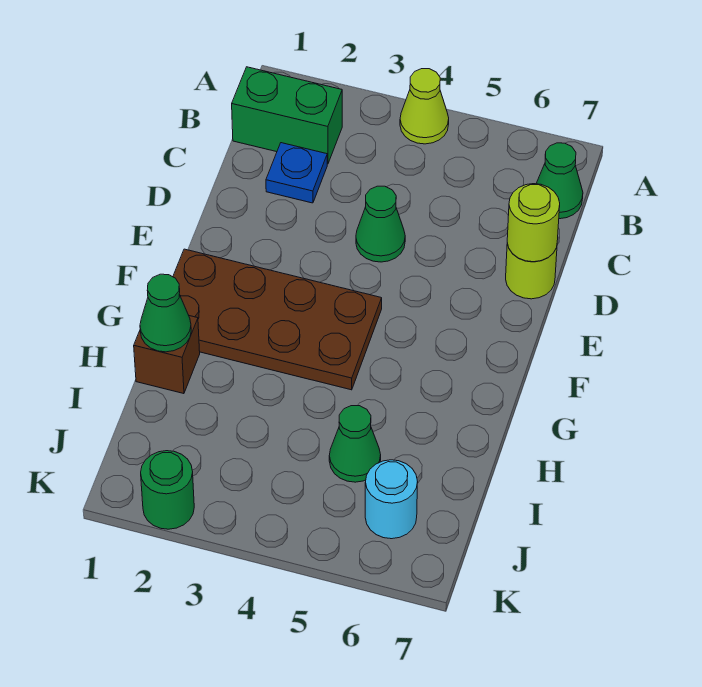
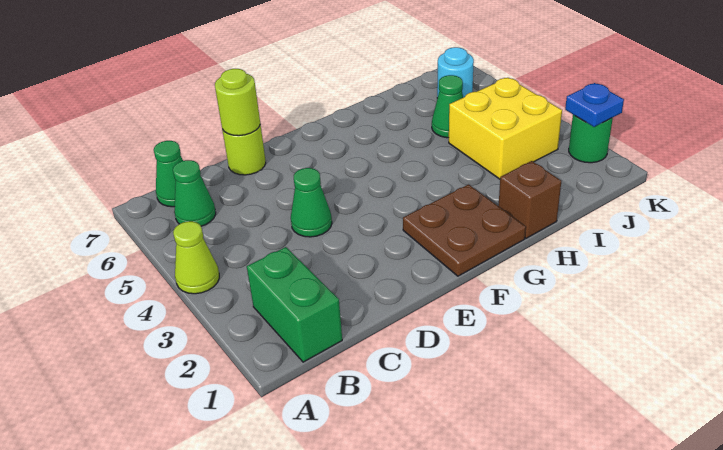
blue 1x1 plate [266,143,327,203] -> blue 1x1 plate moved to [565,83,624,127]
brown 2x4 plate [173,249,382,390] -> brown 2x2 plate [403,184,526,276]
green 1x1 cone [140,274,191,352] -> green 1x1 cone moved to [173,160,216,226]
none -> yellow 2x2 brick [449,78,562,179]

